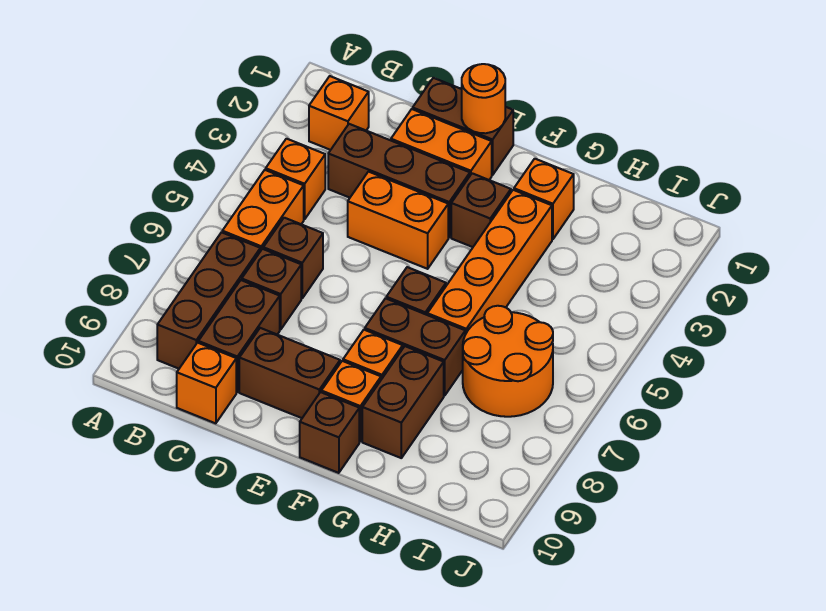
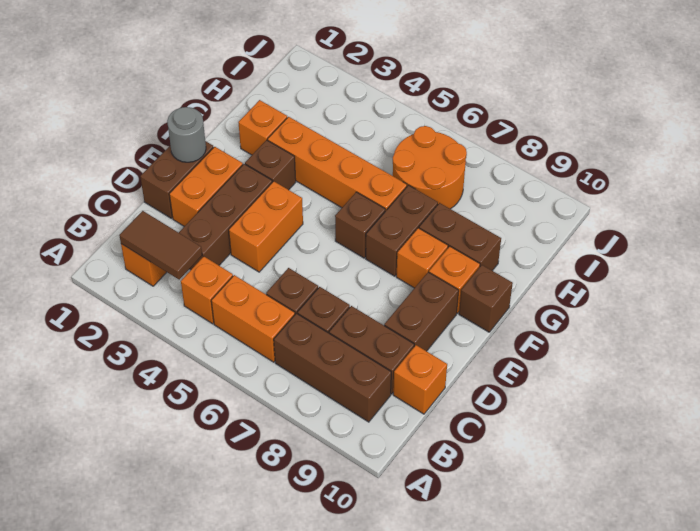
none -> brown 1x2 tile [119,211,202,280]
orange 1x1 round brick [462,64,505,133] -> grey 1x1 round brick [167,107,206,162]

